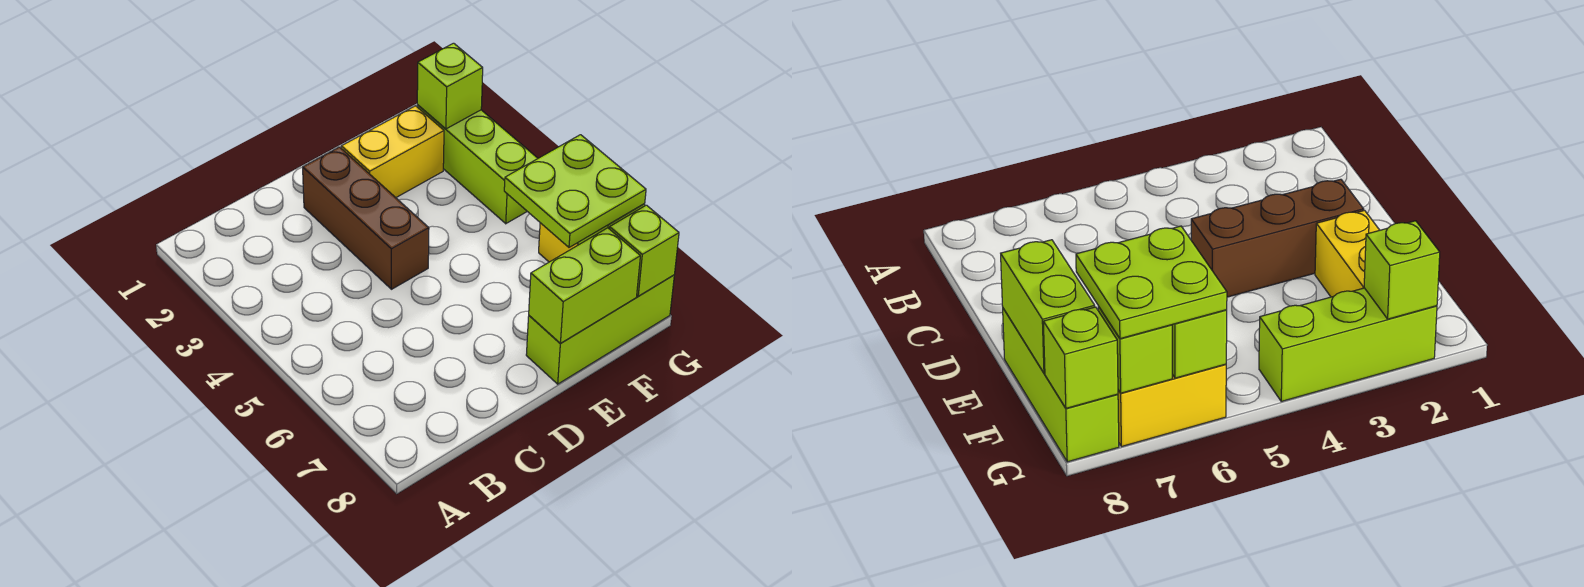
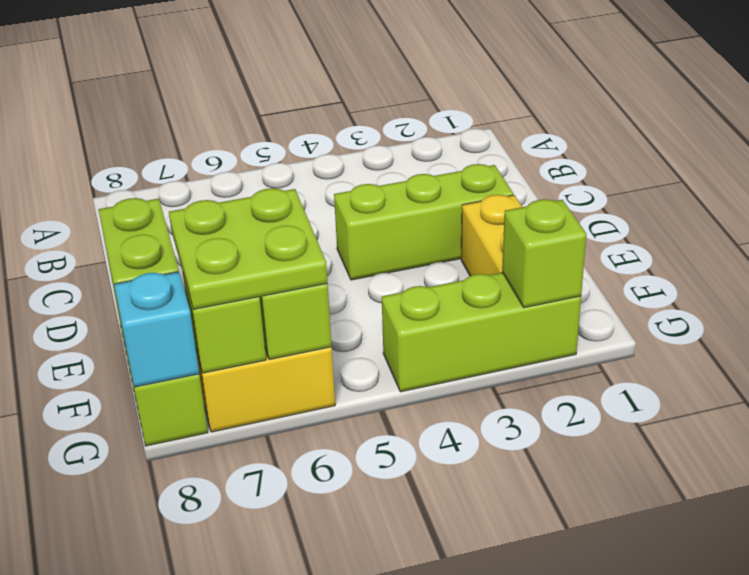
brown 1x3 brick [303,147,429,289] -> lime 1x3 brick [334,164,513,280]
lime 1x1 brick [610,205,679,296] -> cyan 1x1 brick [114,272,199,387]

